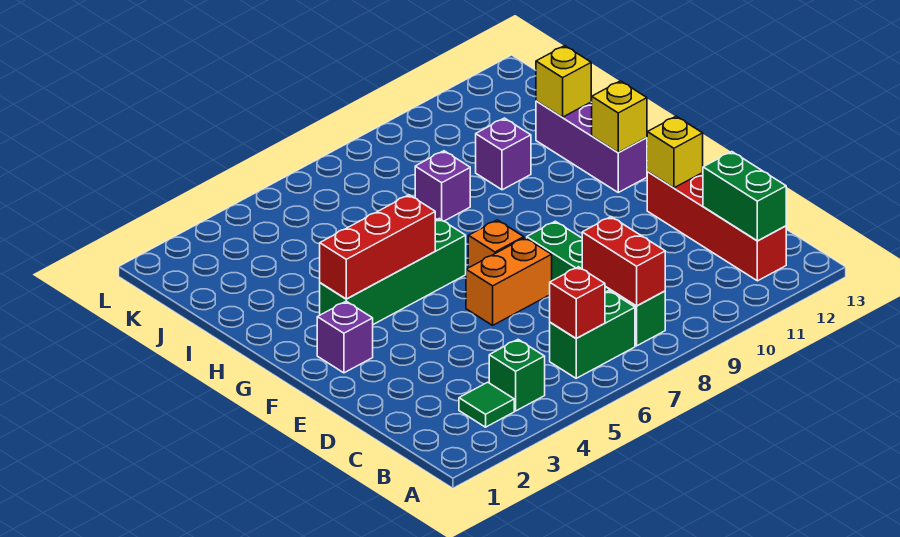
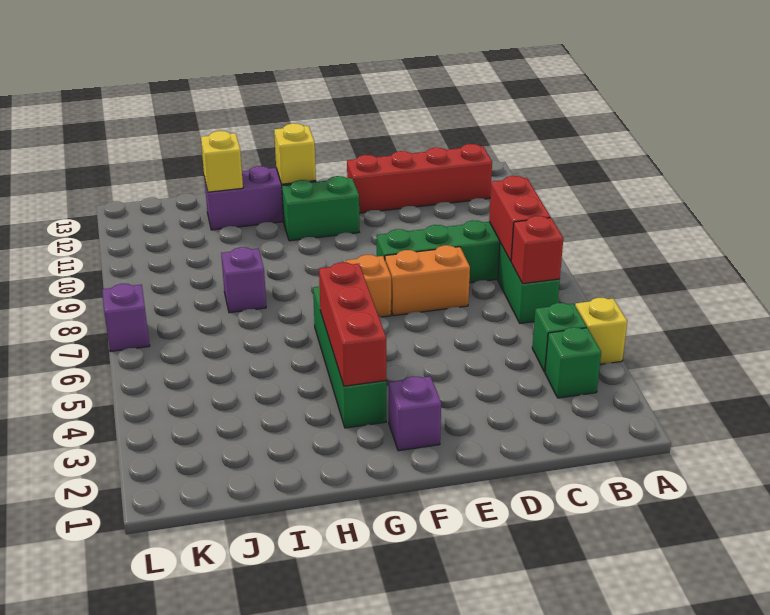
green 1x1 tile [459,382,514,427] -> green 1x1 brick [545,327,601,398]
red 1x2 brick [582,217,665,306] -> red 1x2 brick turned to [489,176,550,261]
green 1x2 brick [703,152,786,241] -> green 1x2 brick moved to [282,176,359,241]
orange 1x2 brick [466,238,552,325] -> orange 1x2 brick turned to [385,245,470,316]
yellow 1x1 brick [647,116,703,188] -> yellow 1x1 brick moved to [575,298,627,364]
purple 1x1 brick [476,118,531,190] -> purple 1x1 brick moved to [102,284,150,352]

